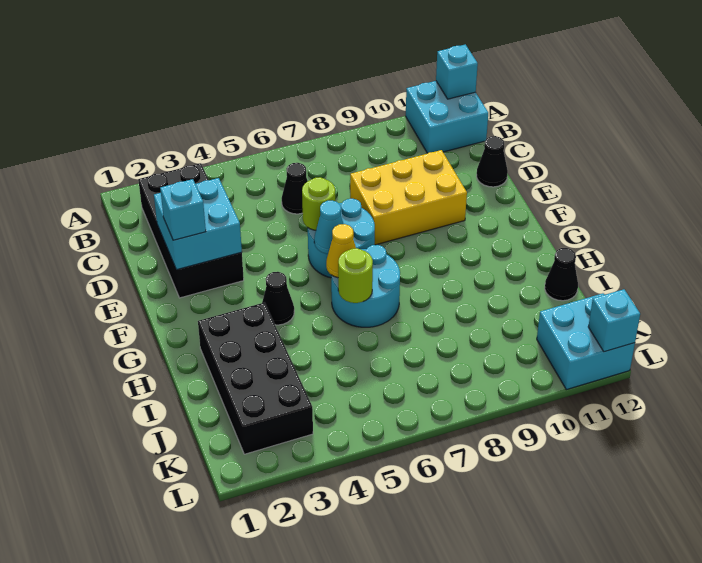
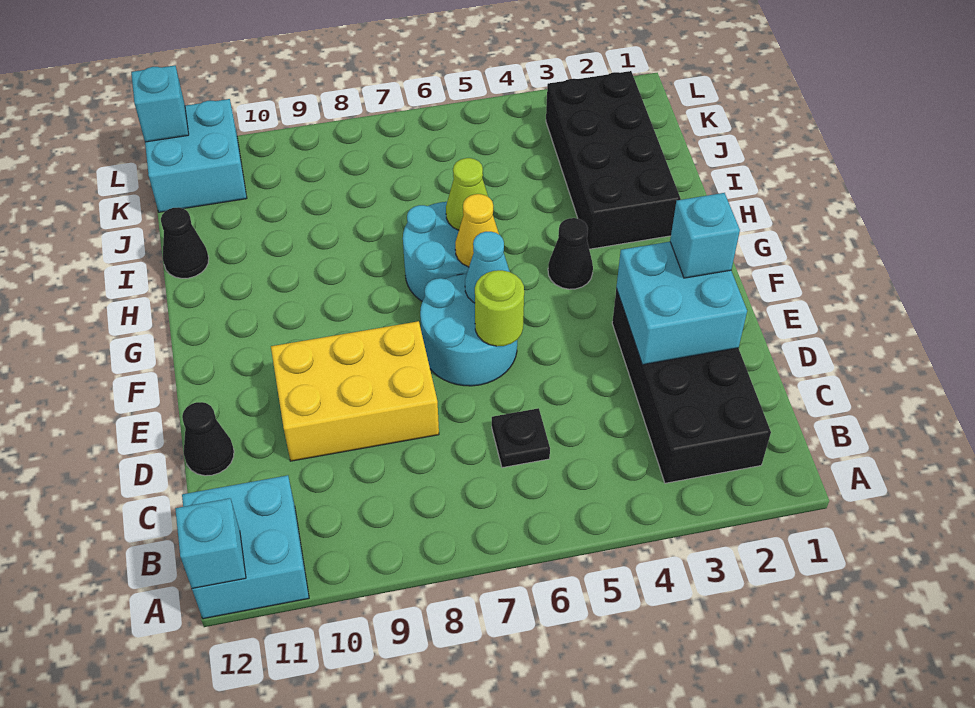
black 1x1 cone [282,163,308,214] -> black 1x1 plate [492,408,550,468]
lime 1x1 round brick [338,248,373,303] -> lime 1x1 cone [446,158,488,230]

